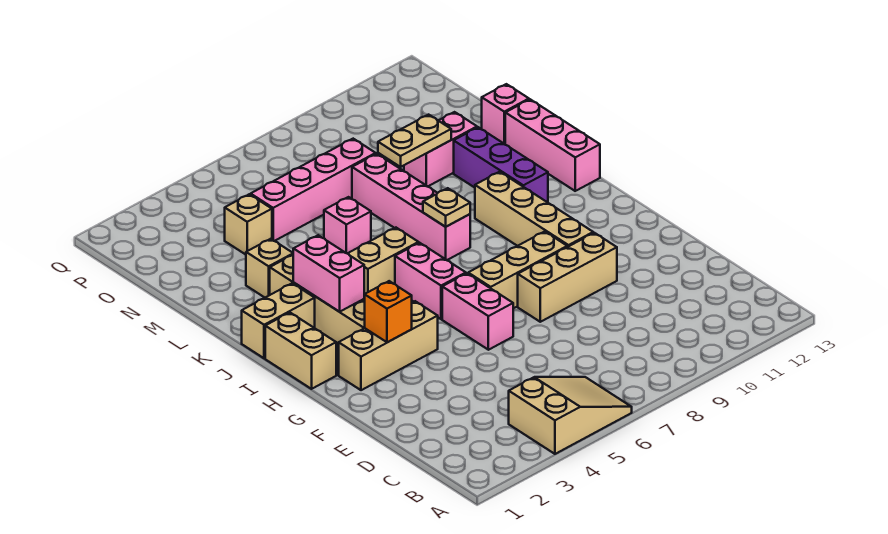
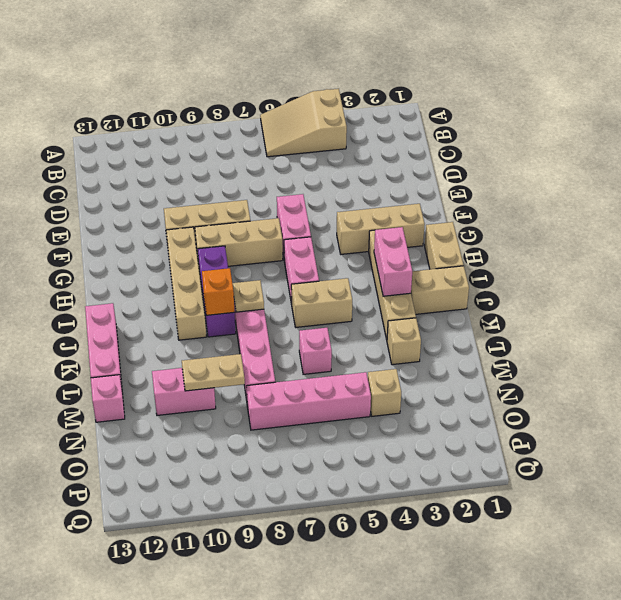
orange 1x1 brick [365,281,412,342] -> orange 1x1 brick moved to [202,268,235,315]
purple 1x3 brick [454,127,548,202] -> purple 1x3 brick moved to [198,246,236,337]

